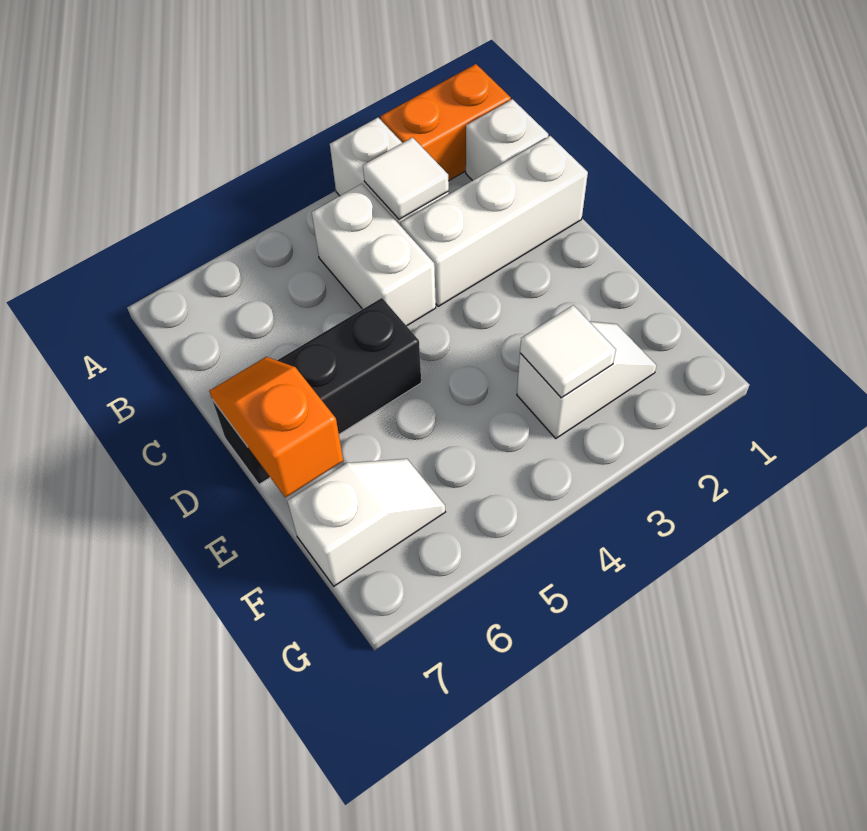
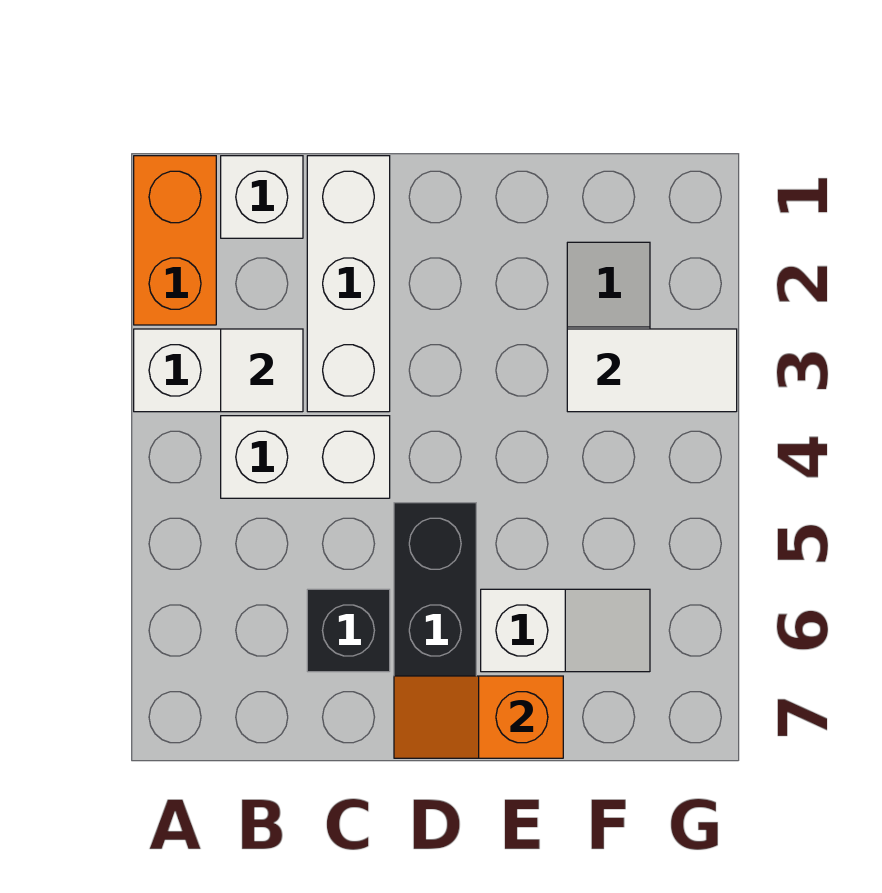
none -> black 1x1 brick [307,589,390,672]
white 1x1 tile [520,305,616,398] -> white 1x2 tile [567,329,737,412]
white 1x2 slope [288,459,445,586] -> white 1x2 slope turned to [481,589,650,672]

